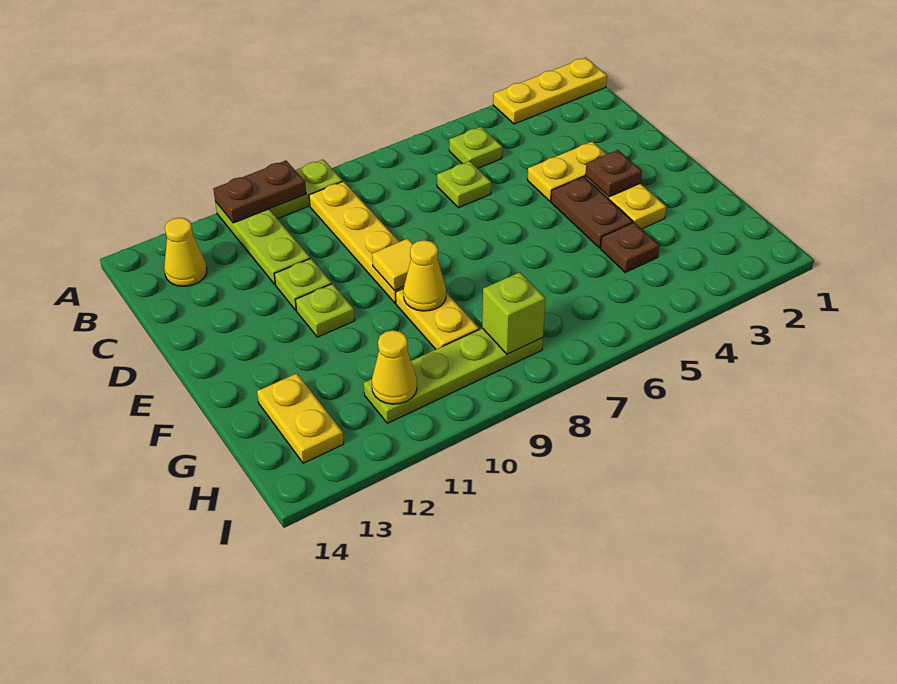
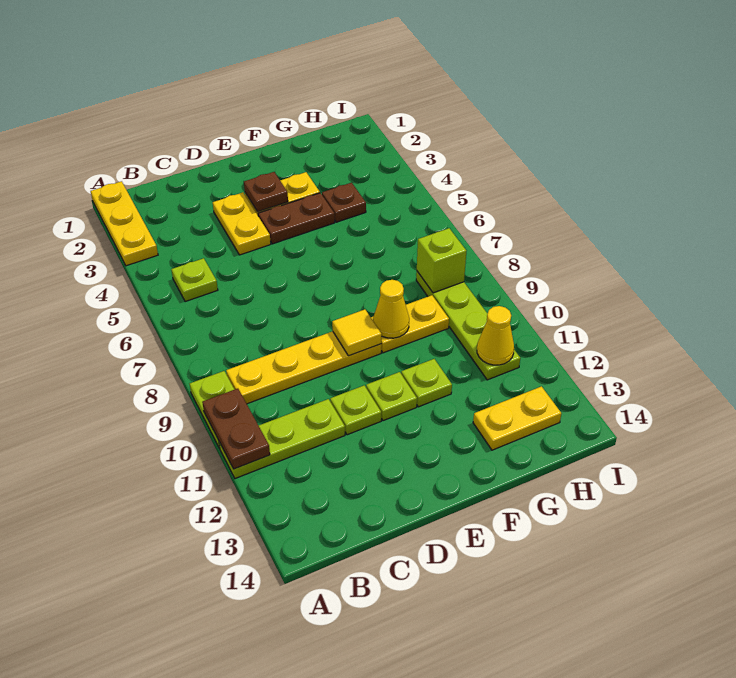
yellow 1x1 cone [164,218,207,286] -> none
lime 1x1 plate [437,161,491,208] -> lime 1x1 plate moved to [401,359,452,407]

